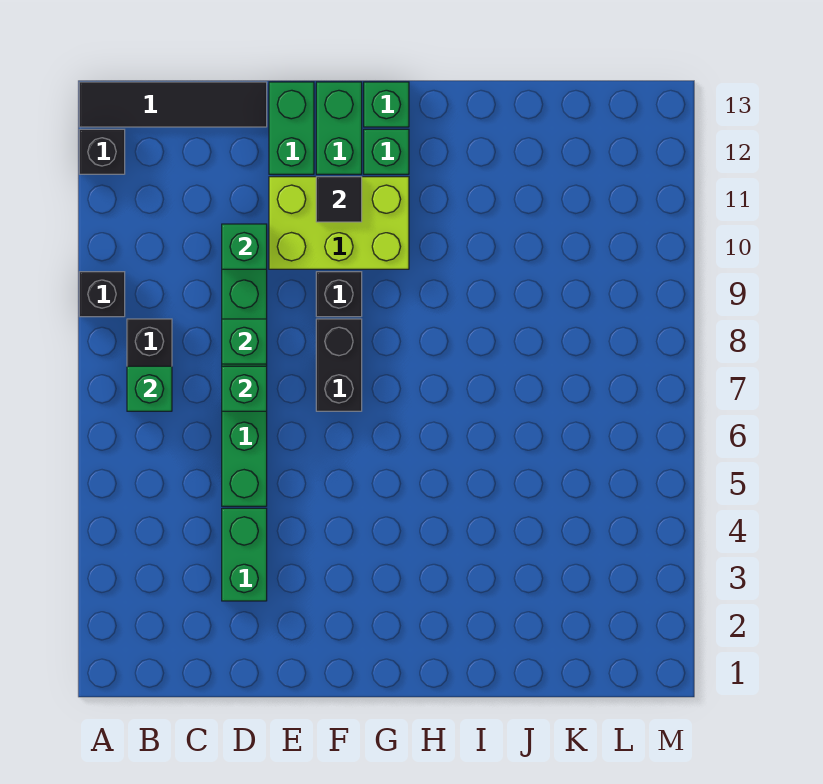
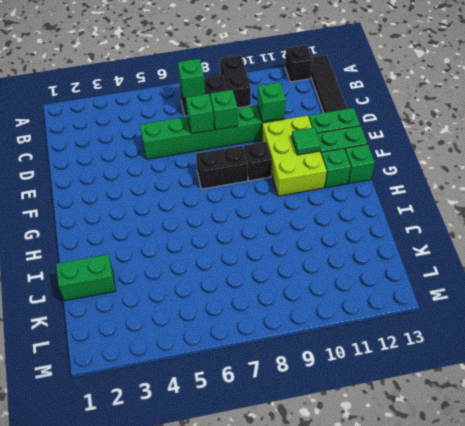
black 1x1 brick [79,272,125,317] -> black 1x2 brick [220,55,251,108]
green 1x2 brick [222,508,267,601] -> green 1x2 brick moved to [56,254,116,301]
black 1x1 tile [316,177,362,222] -> green 1x1 tile [292,127,321,155]

